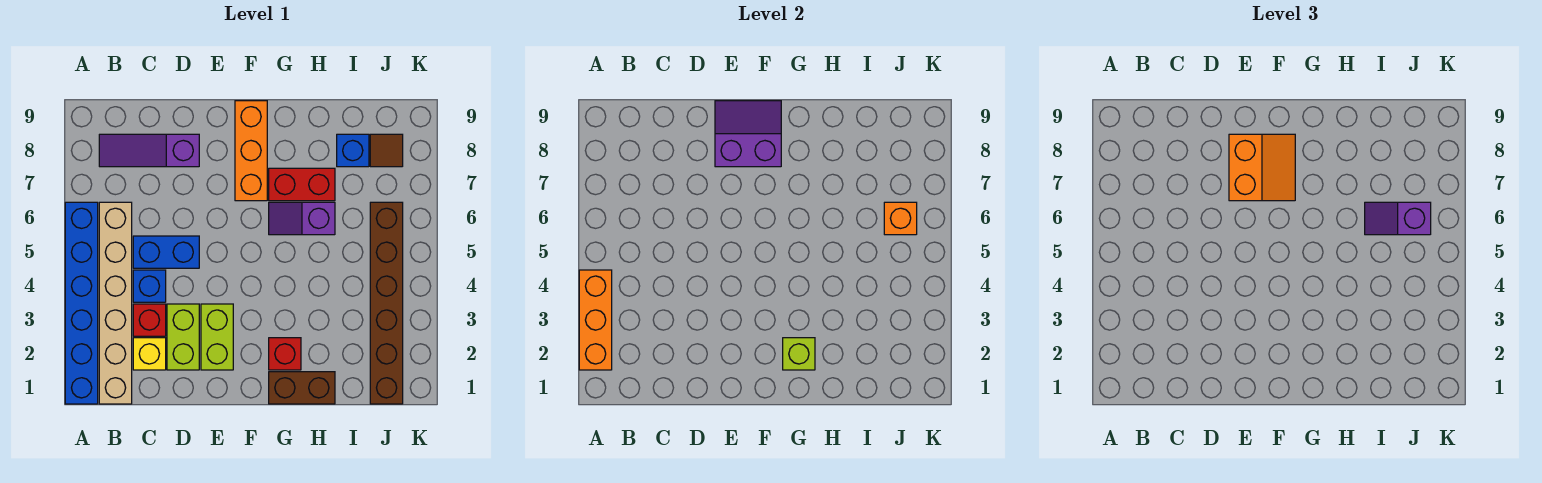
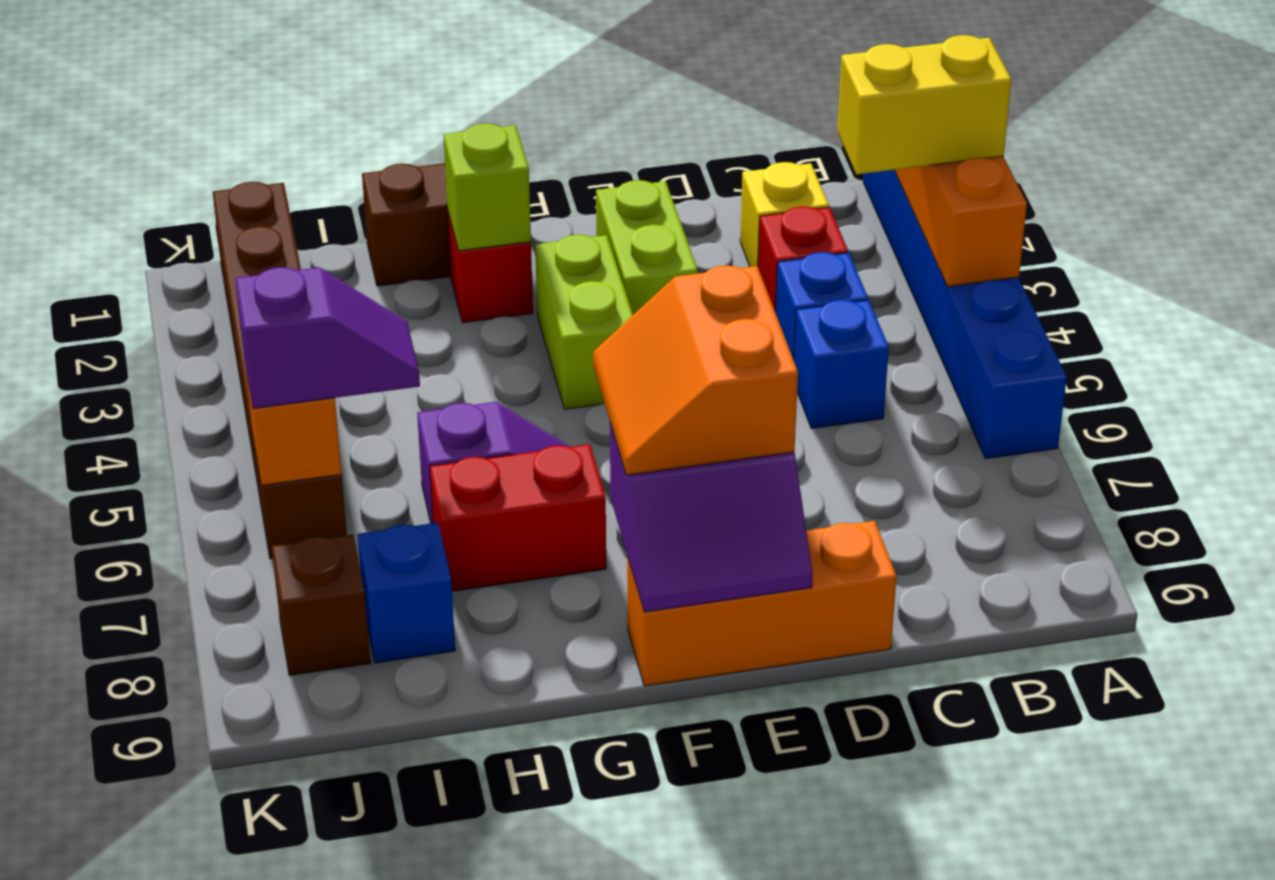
none -> yellow 1x2 brick [837,35,1011,174]
tan 1x6 brick [99,202,132,404] -> none
purple 1x3 slope [99,134,199,167] -> none
blue 1x2 brick [133,236,199,268] -> blue 1x1 brick [794,300,889,429]
lime 1x2 brick [167,304,199,370] -> lime 1x2 brick moved to [535,235,633,409]
orange 1x3 brick [235,101,267,201] -> orange 1x3 brick turned to [627,521,897,686]
brown 1x1 tile [370,134,403,167] -> brown 1x1 brick [272,535,370,675]

